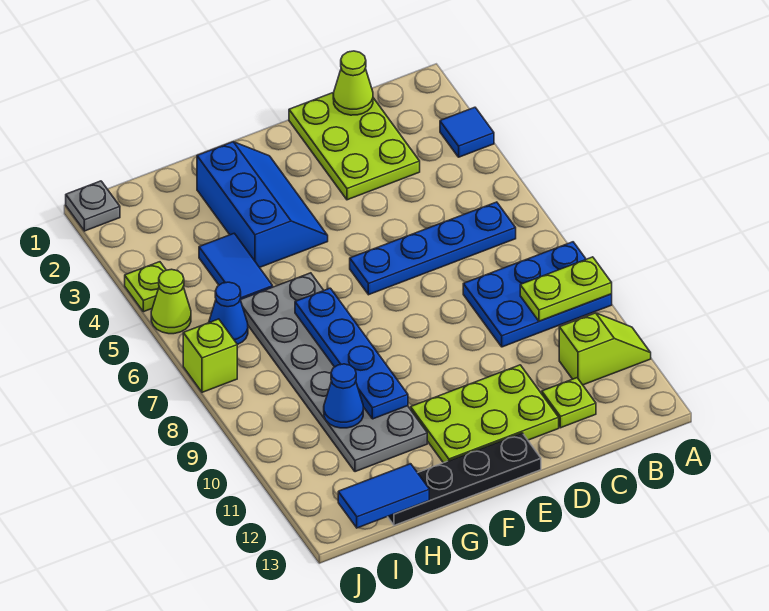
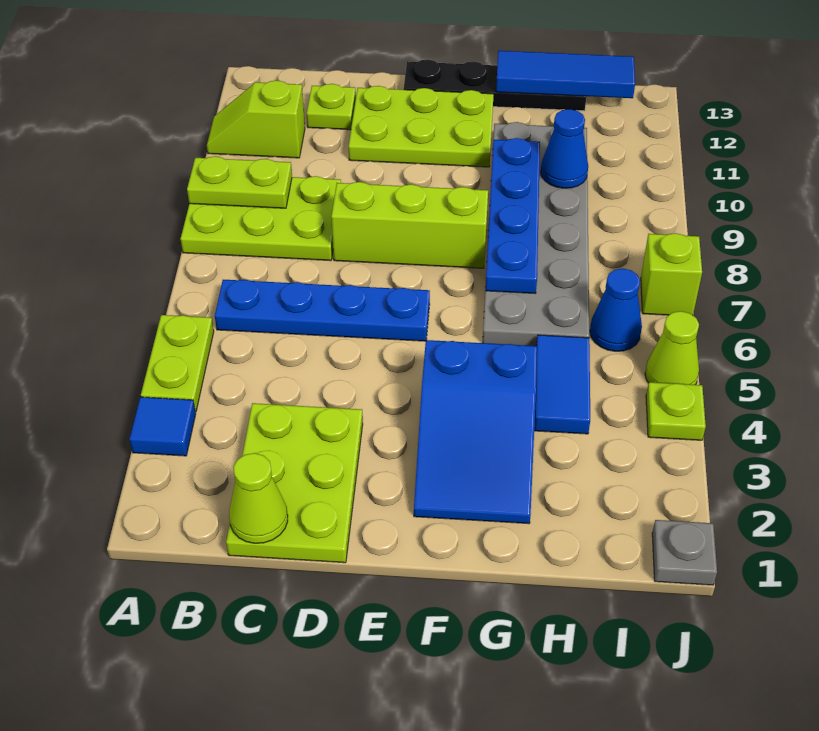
none -> lime 1x2 plate [141,315,214,412]
blue 2x3 plate [463,242,612,347] -> lime 2x3 plate [181,176,341,261]
none -> lime 1x3 brick [331,182,488,268]
blue 2x3 slope [197,142,328,268] -> blue 2x3 slope turned to [414,340,537,524]
blue 1x2 tile [338,464,429,528] -> blue 1x3 tile [496,51,635,98]

